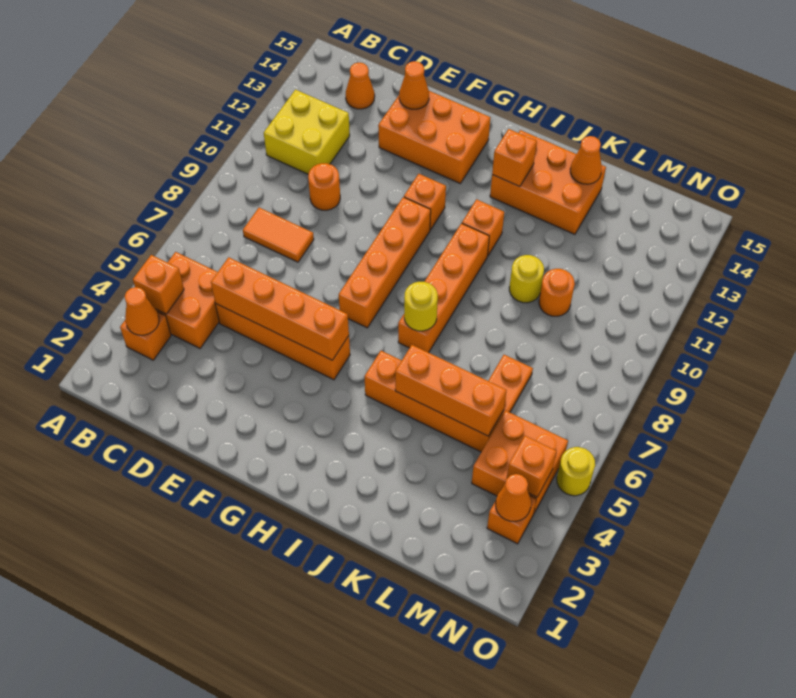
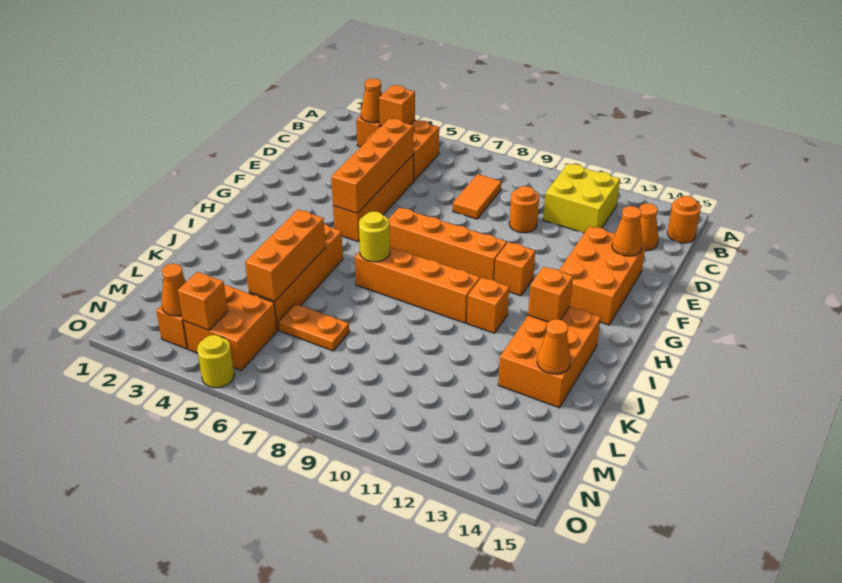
yellow 1x1 round brick [509,255,544,303] -> none
orange 1x1 round brick [539,269,575,316] -> orange 1x1 round brick moved to [667,196,701,243]

